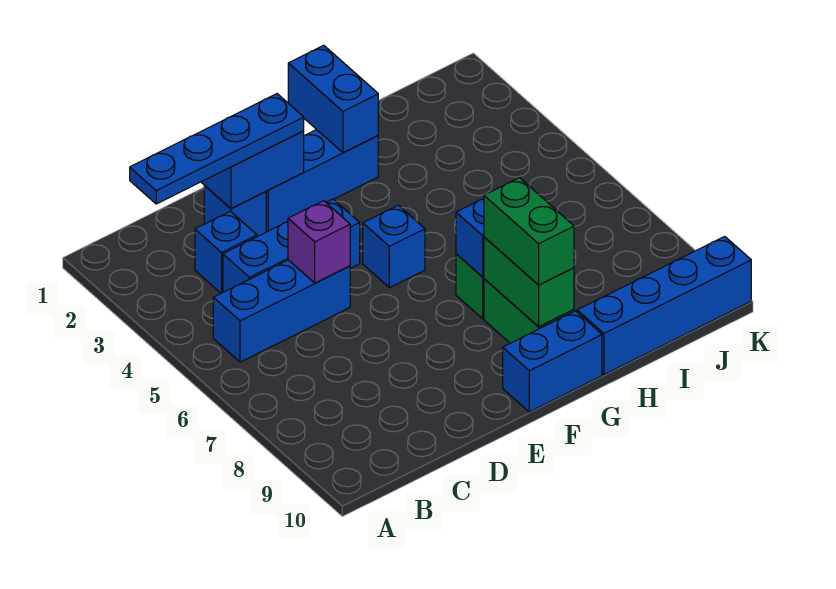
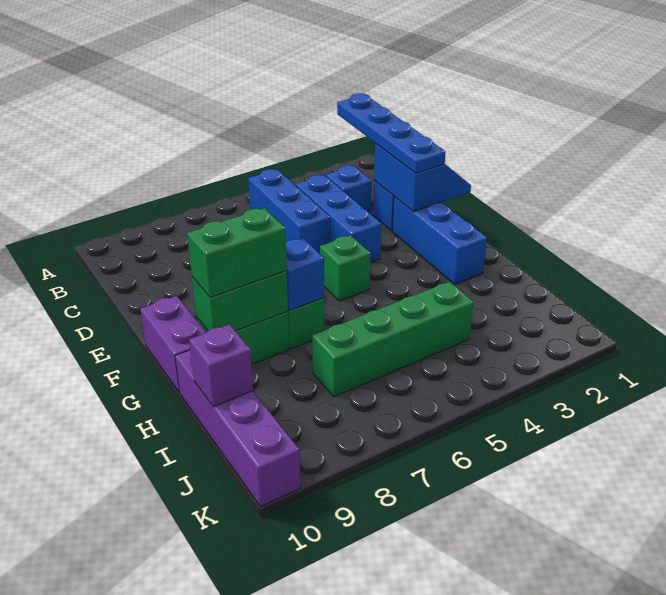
purple 1x1 brick [288,201,350,283] -> purple 1x1 brick moved to [189,324,253,407]
blue 1x1 brick [363,205,425,288] -> green 1x1 brick [320,235,371,301]
blue 1x2 brick [503,311,602,412] -> purple 1x2 brick [140,296,206,393]
blue 1x2 brick [288,45,378,153] -> none
blue 1x4 brick [577,237,751,375] -> purple 1x4 brick [175,350,301,507]
none -> green 1x4 brick [312,282,474,397]

